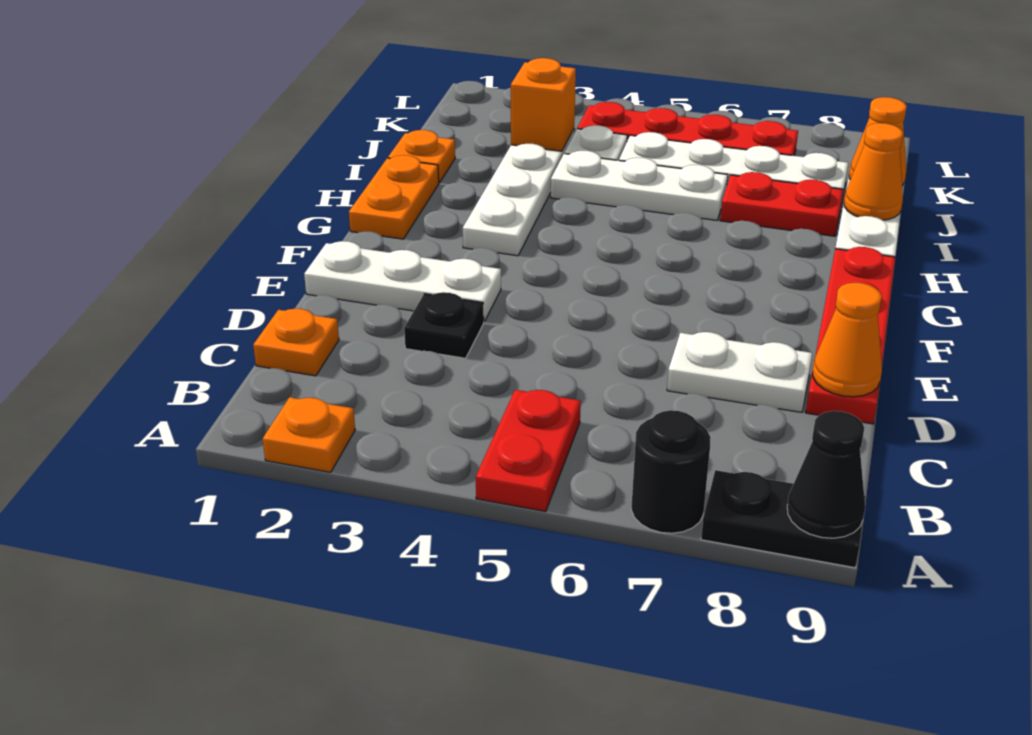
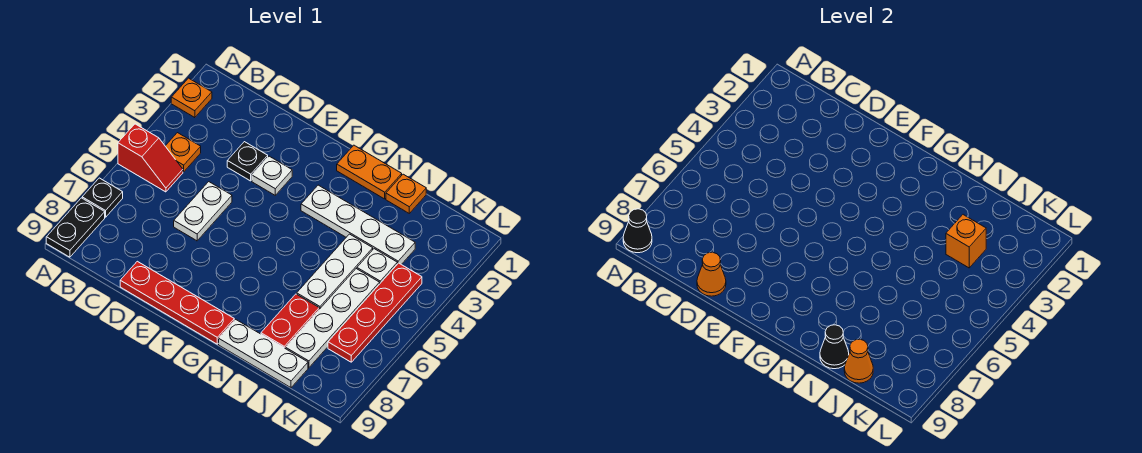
red 1x2 plate [476,390,581,512] -> red 1x2 slope [118,124,183,192]
black 1x1 round brick [631,410,711,533] -> black 1x1 plate [82,178,123,217]
orange 1x1 plate [253,309,339,376] -> orange 1x1 plate moved to [165,133,201,172]
white 1x2 plate [667,332,812,412] -> white 1x2 plate moved to [174,182,232,241]
white 1x3 plate [304,241,501,322] -> white 1x1 plate [252,156,292,195]
orange 1x1 cone [844,123,903,220] -> black 1x1 cone [820,325,849,369]

